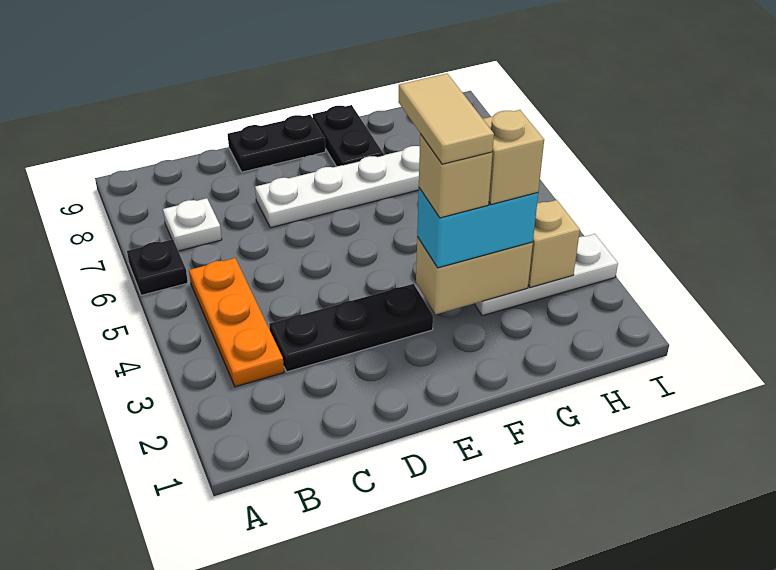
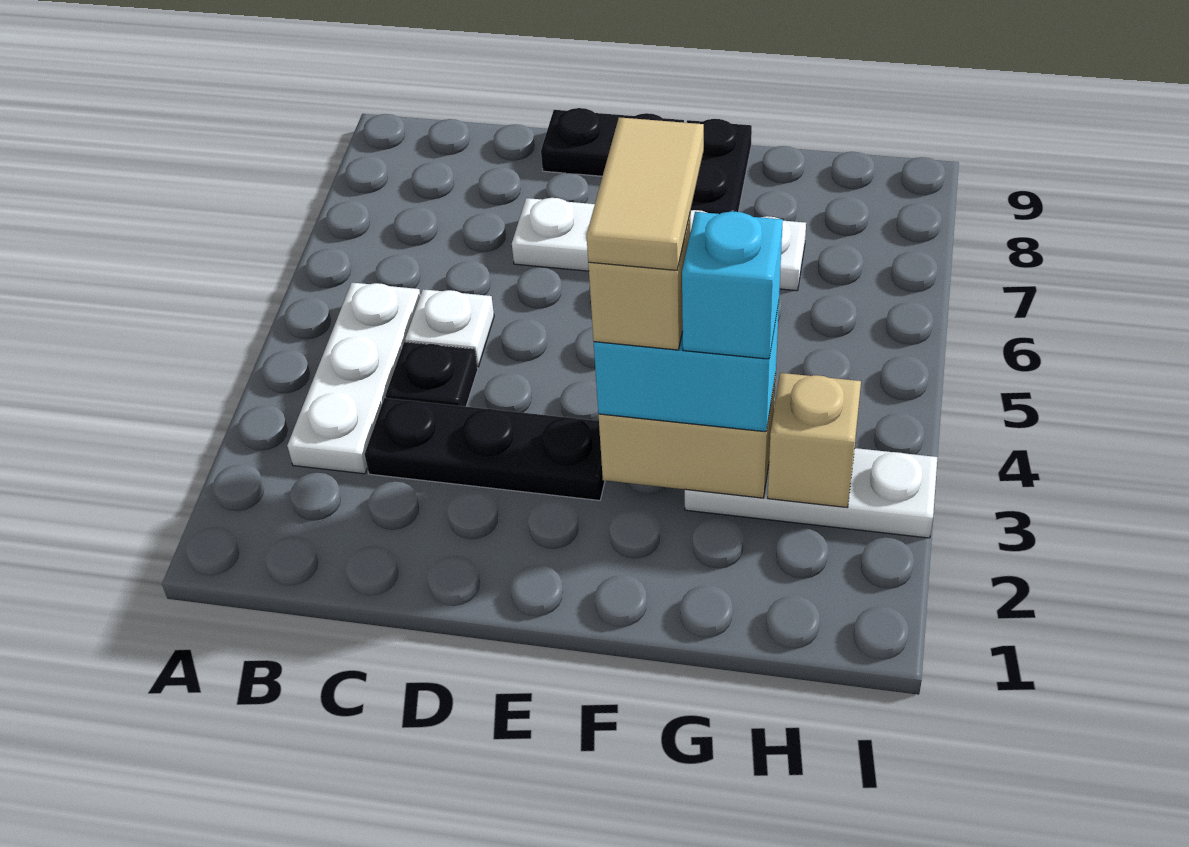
black 1x1 plate [127,239,188,295] -> black 1x1 plate moved to [385,342,478,407]
orange 1x3 plate [189,258,284,387] -> white 1x3 plate [287,283,420,474]
white 1x1 plate [163,198,222,251] -> white 1x1 plate moved to [405,289,494,367]
tan 1x1 brick [483,110,544,205] -> cyan 1x1 brick [682,211,783,359]

